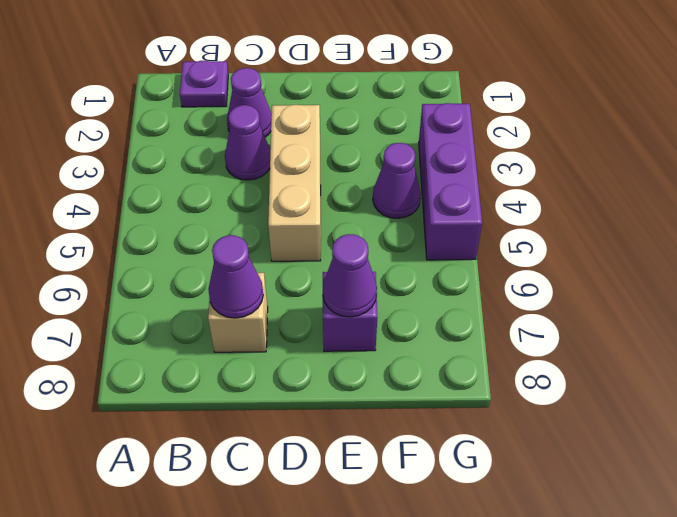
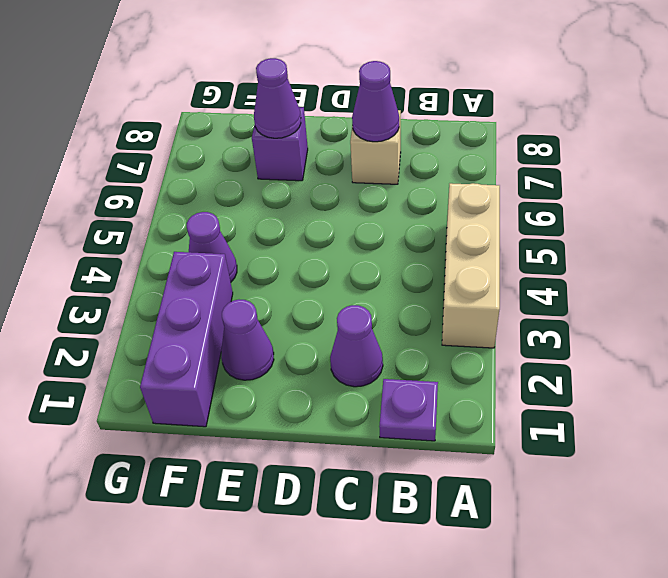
purple 1x1 cone [225,105,270,180] -> purple 1x1 cone moved to [221,300,274,380]
tan 1x3 brick [268,105,321,261] -> tan 1x3 brick moved to [442,183,500,348]
purple 1x3 brick [419,103,482,260] -> purple 1x3 brick moved to [140,252,233,427]

